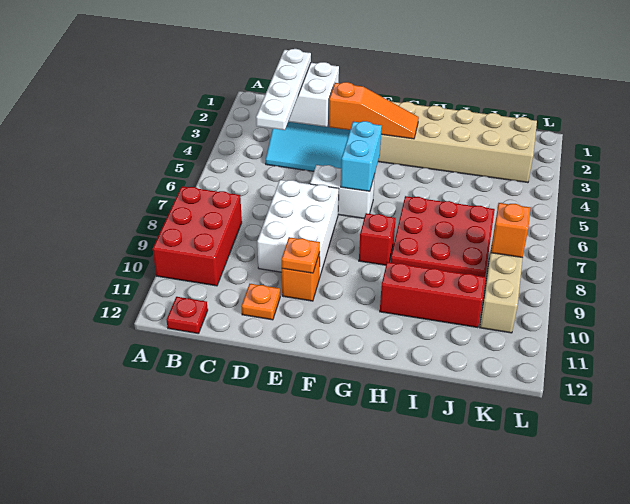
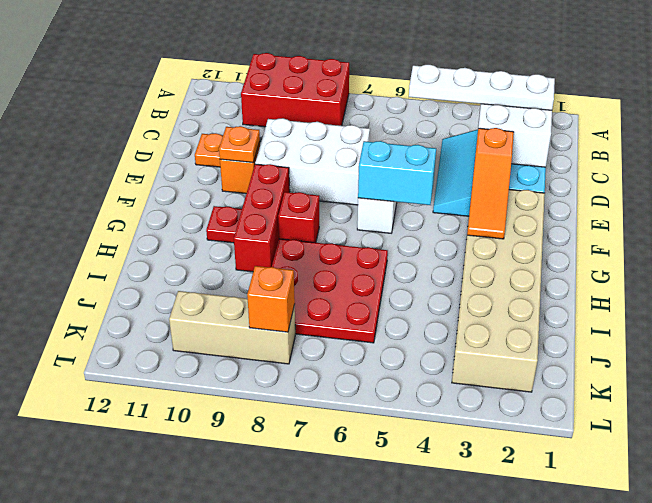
red 1x1 plate [167,297,208,334] -> red 1x1 plate moved to [206,206,242,243]
red 1x3 brick [380,262,486,328] -> red 1x3 brick moved to [234,164,290,272]

